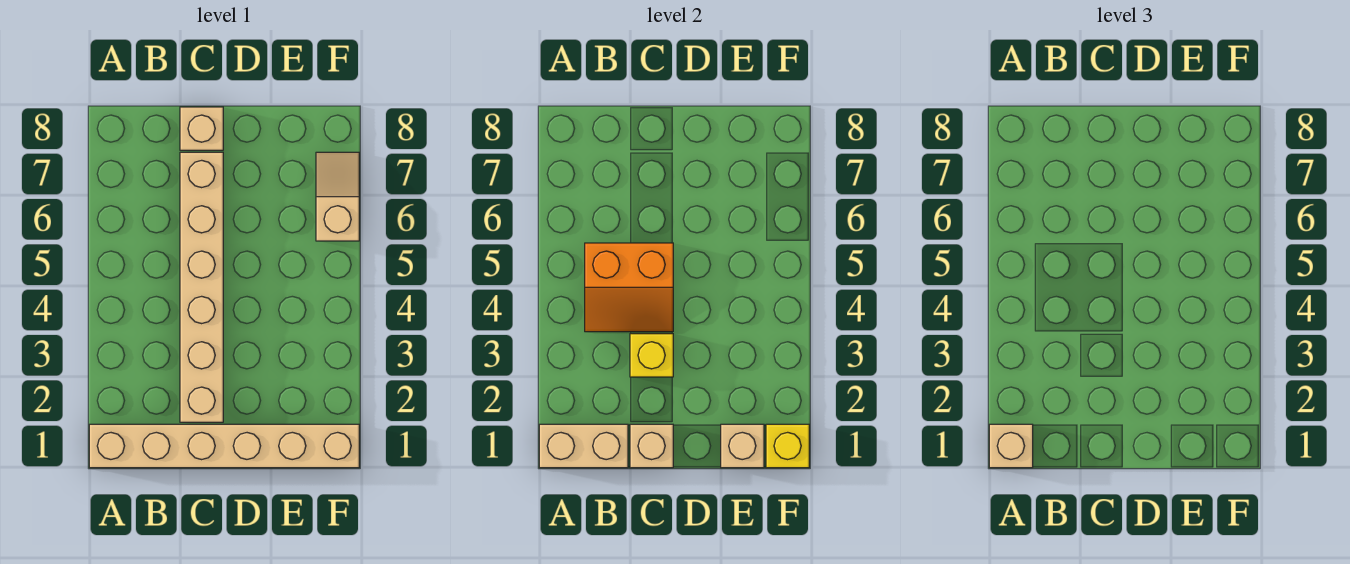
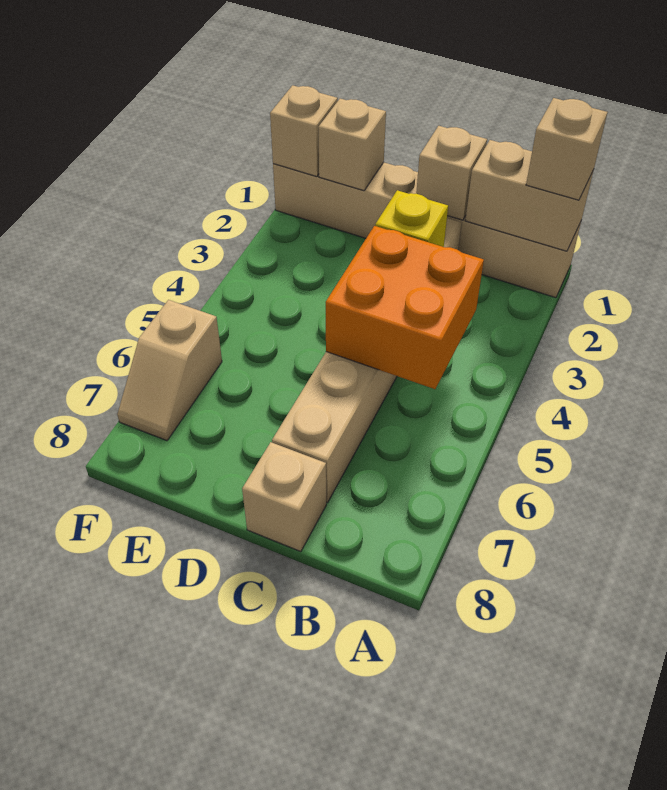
orange 2x2 slope [585,243,673,332] -> orange 2x2 brick [326,226,484,389]
yellow 1x1 brick [766,424,809,468] -> tan 1x1 brick [270,85,338,177]

